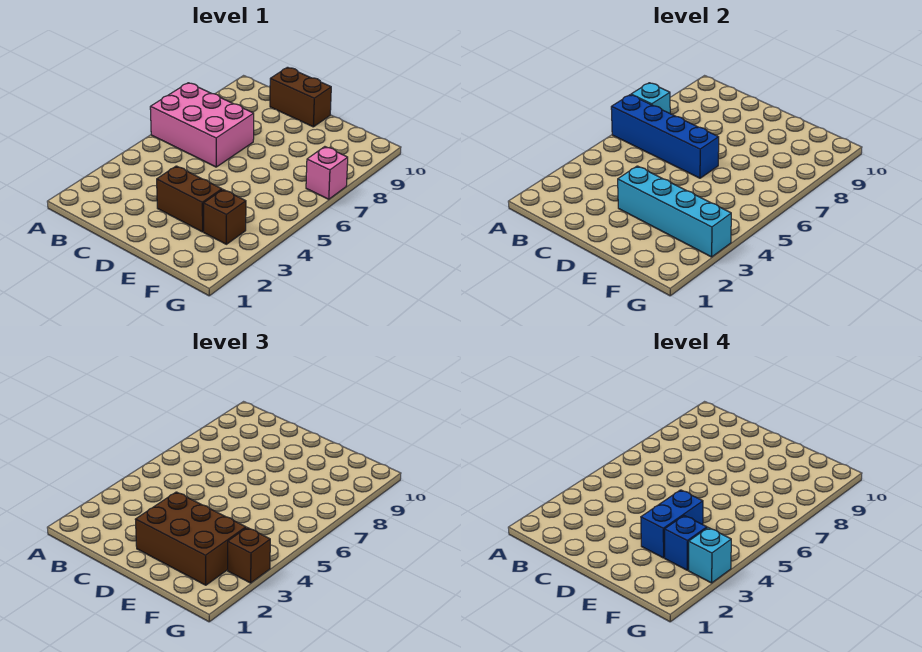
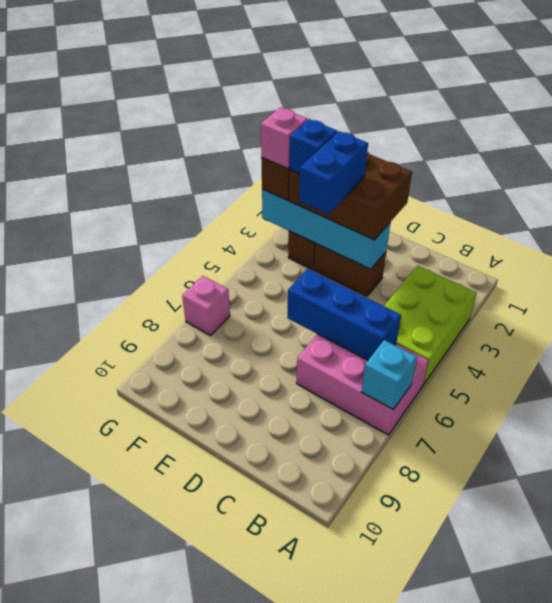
none -> lime 2x3 brick [384,265,477,385]
blue 1x4 brick [611,95,719,178] -> blue 1x3 brick [288,269,401,360]
brown 1x2 brick [270,67,331,127] -> none
cyan 1x1 brick [689,528,731,583] -> pink 1x1 brick [261,108,307,169]

